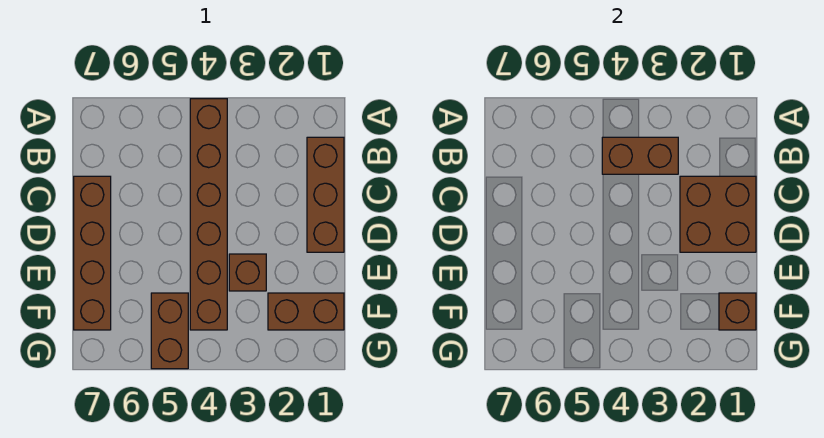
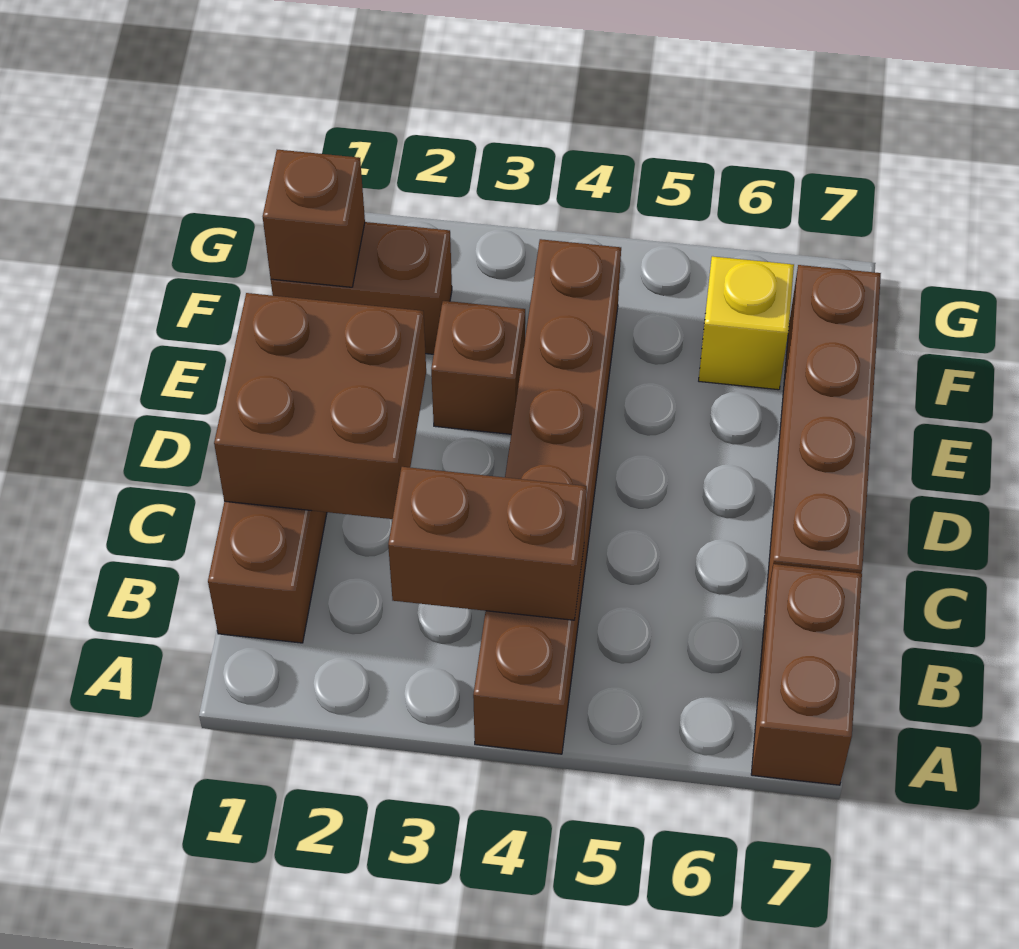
brown 1x2 brick [151,293,188,369] -> brown 1x2 brick moved to [751,564,862,785]
none -> yellow 1x1 brick [699,256,794,390]

